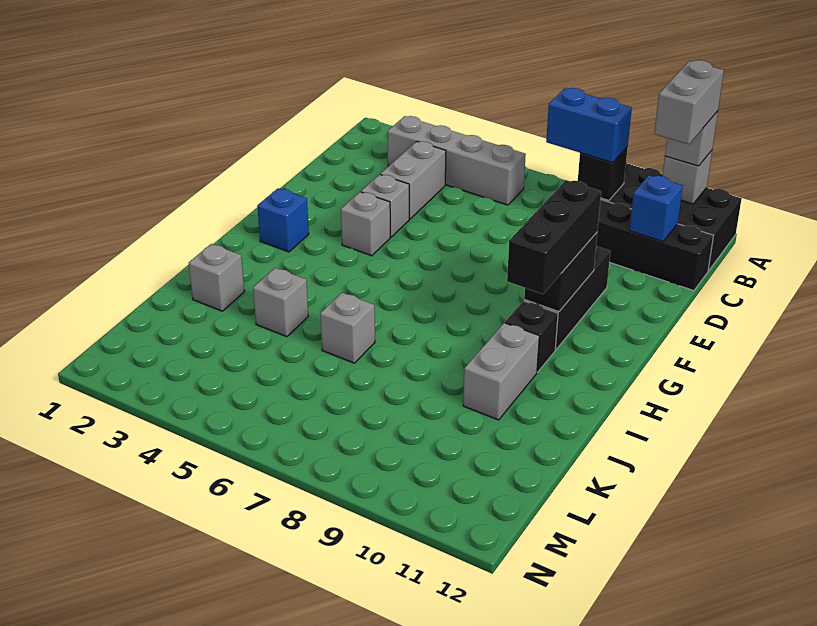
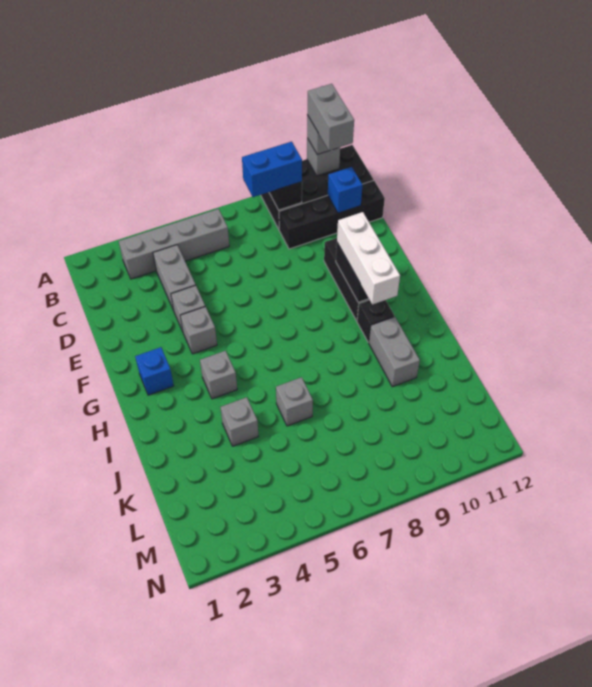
black 1x3 brick [507,180,601,294] -> white 1x3 brick [337,212,400,304]
grey 1x1 brick [189,244,244,311] -> grey 1x1 brick moved to [200,351,237,399]

